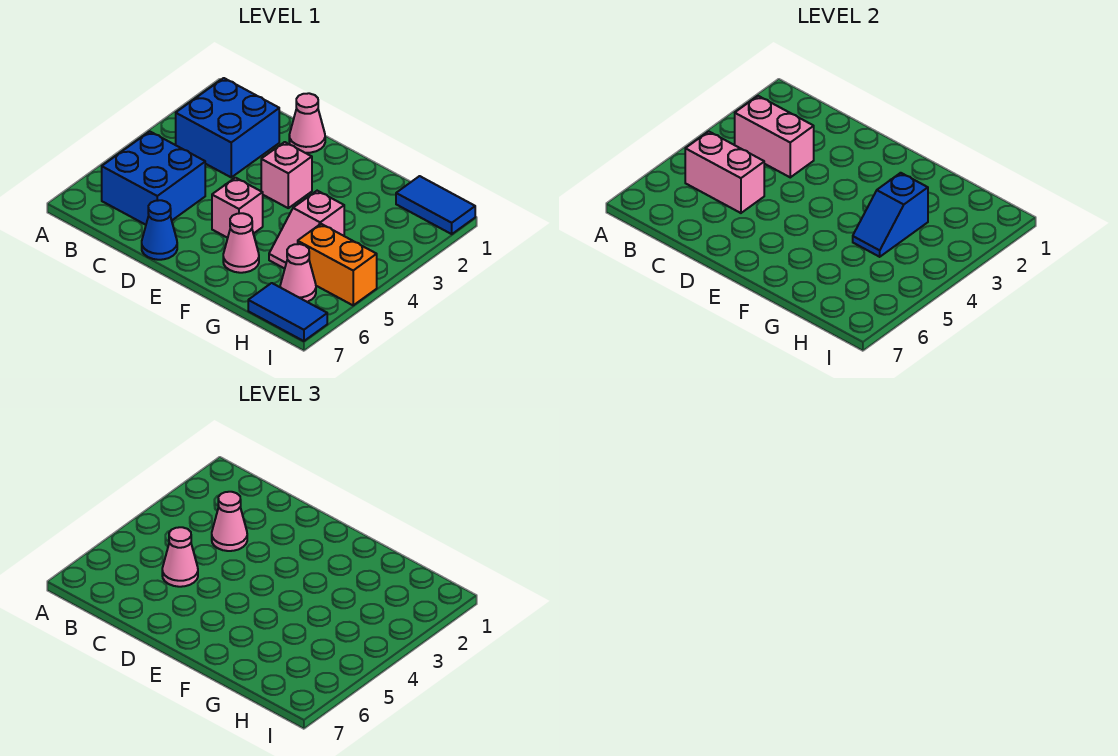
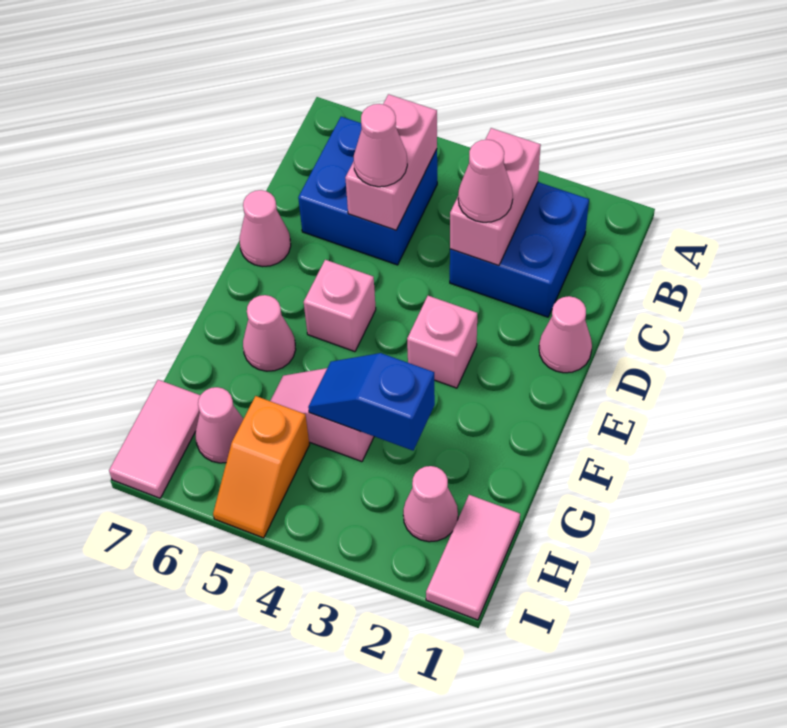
blue 1x1 cone [142,200,177,260] -> pink 1x1 cone [239,190,291,267]
blue 1x2 tile [396,176,475,234] -> pink 1x2 tile [426,495,520,620]
none -> pink 1x1 cone [403,466,458,542]
orange 1x2 brick [298,224,377,305] -> orange 1x2 slope [213,396,309,538]
blue 1x2 tile [248,283,327,341] -> pink 1x2 tile [109,380,200,498]

